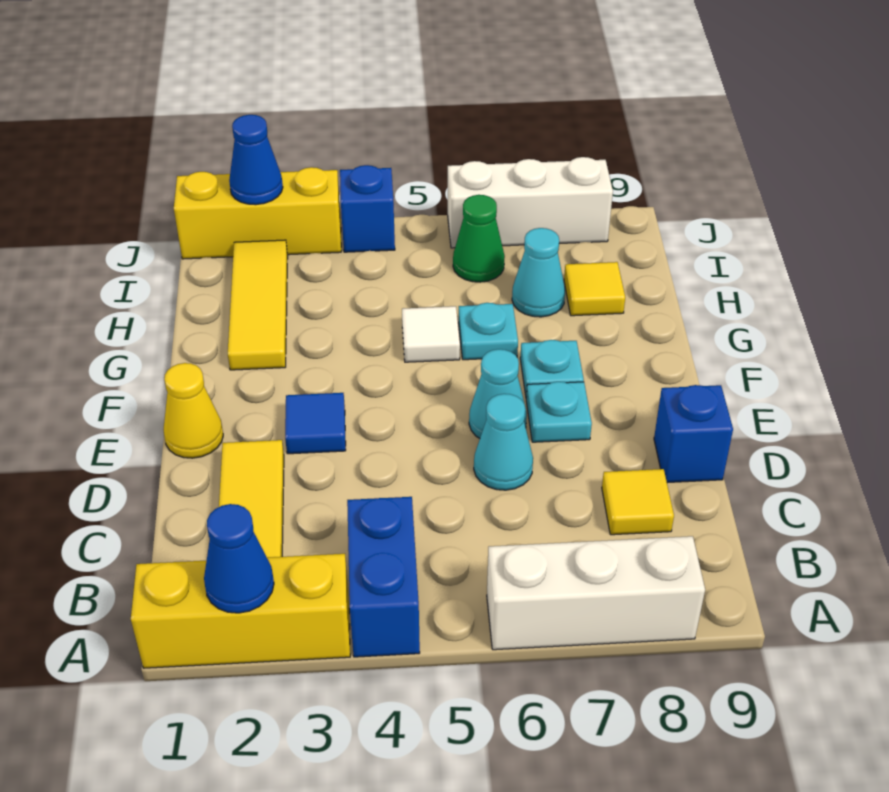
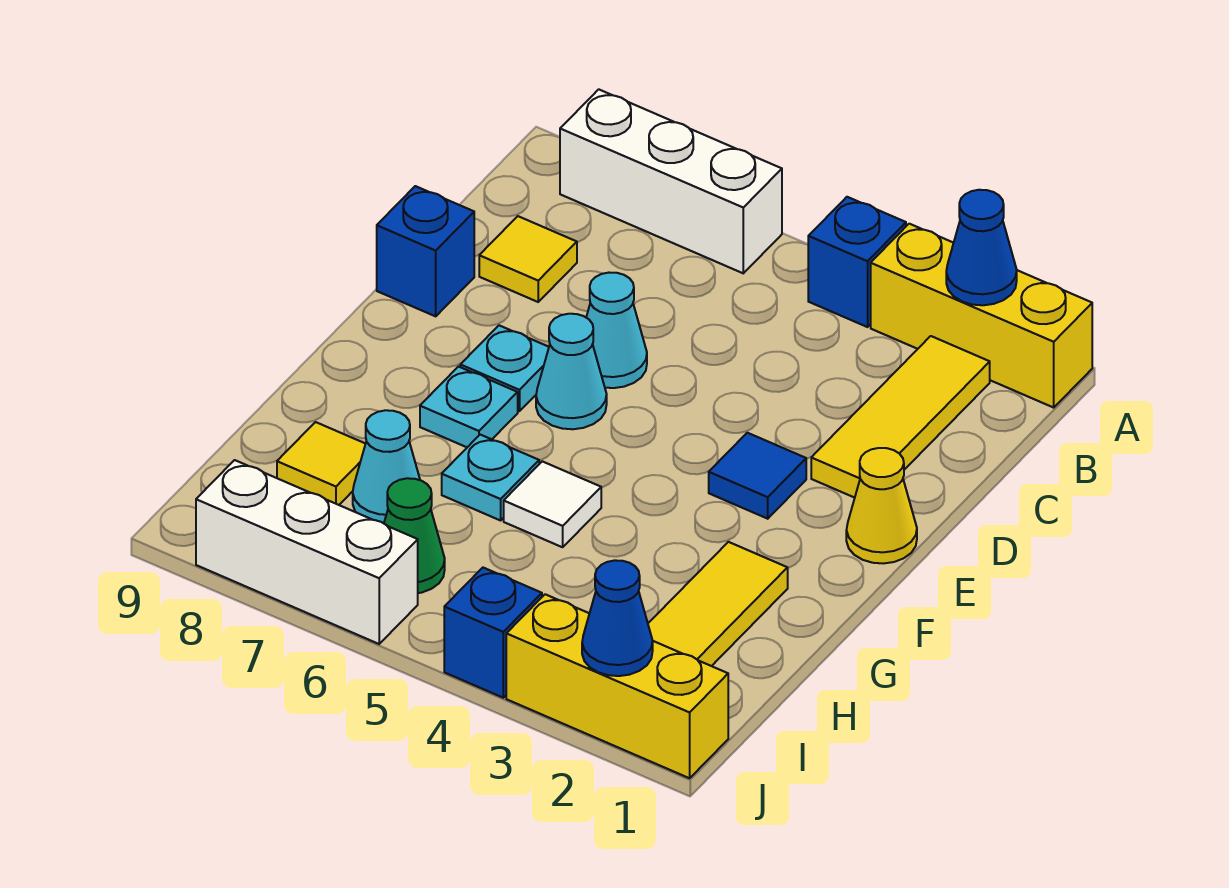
blue 1x2 brick [347,497,420,657] -> blue 1x1 brick [808,197,906,327]

